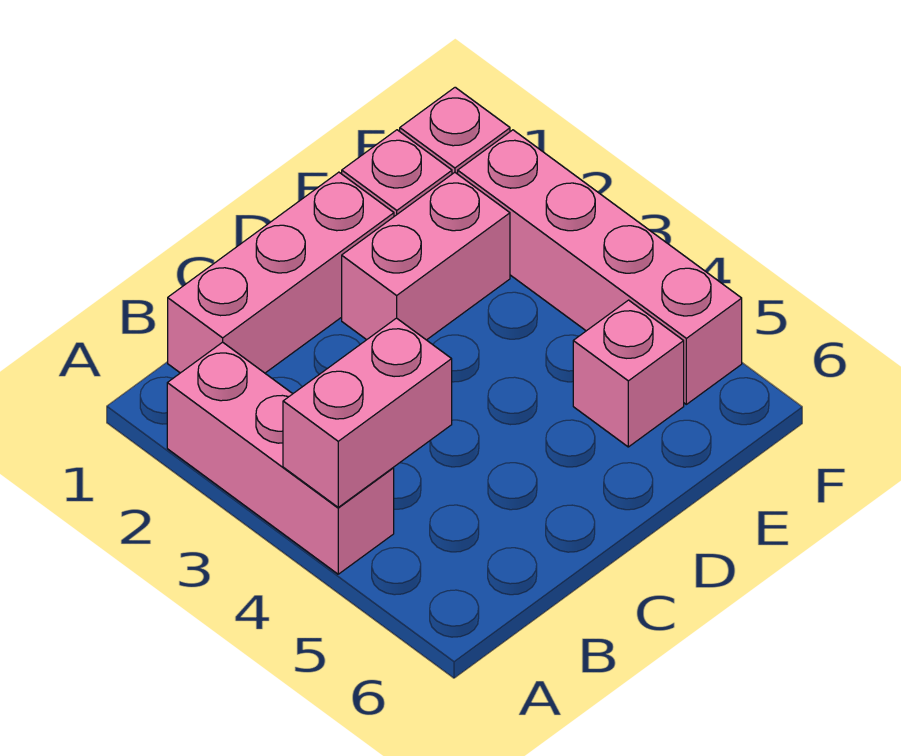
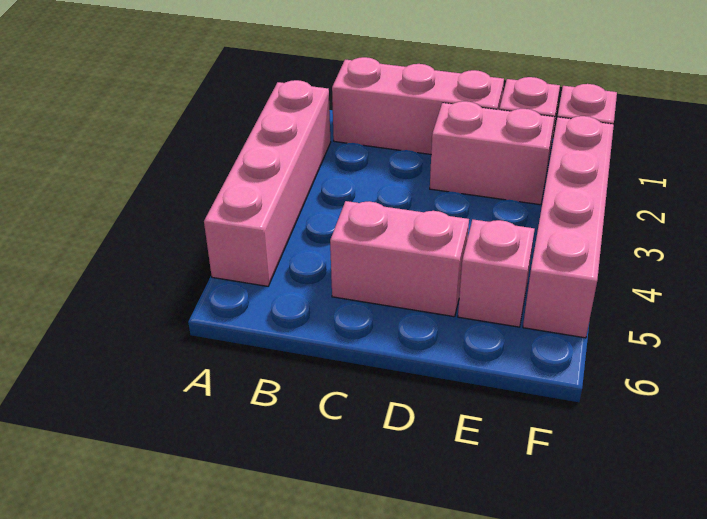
pink 1x3 brick [167,342,394,574] -> pink 1x4 brick [204,80,331,286]
pink 1x2 brick [283,318,452,507] -> pink 1x2 brick moved to [330,201,469,317]

